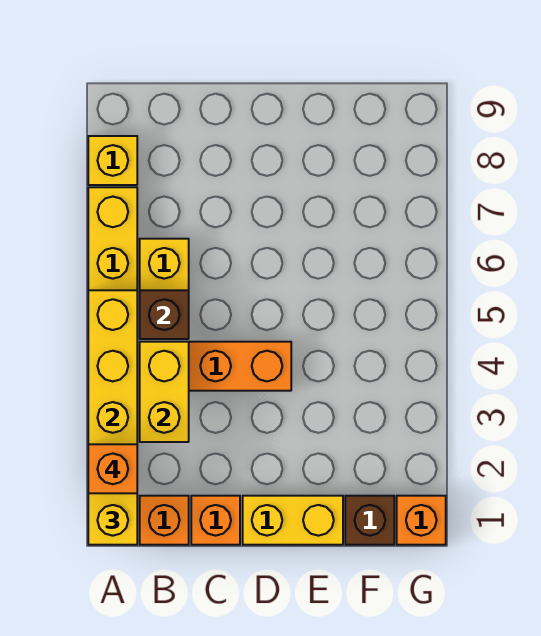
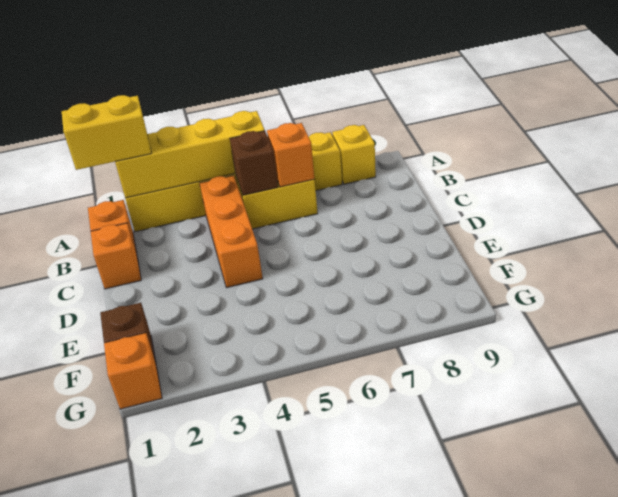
orange 1x1 brick [88,444,137,493] -> orange 1x1 brick moved to [267,123,314,187]
yellow 1x2 brick [140,342,189,442] -> none
yellow 1x2 brick [243,496,343,545] -> none

